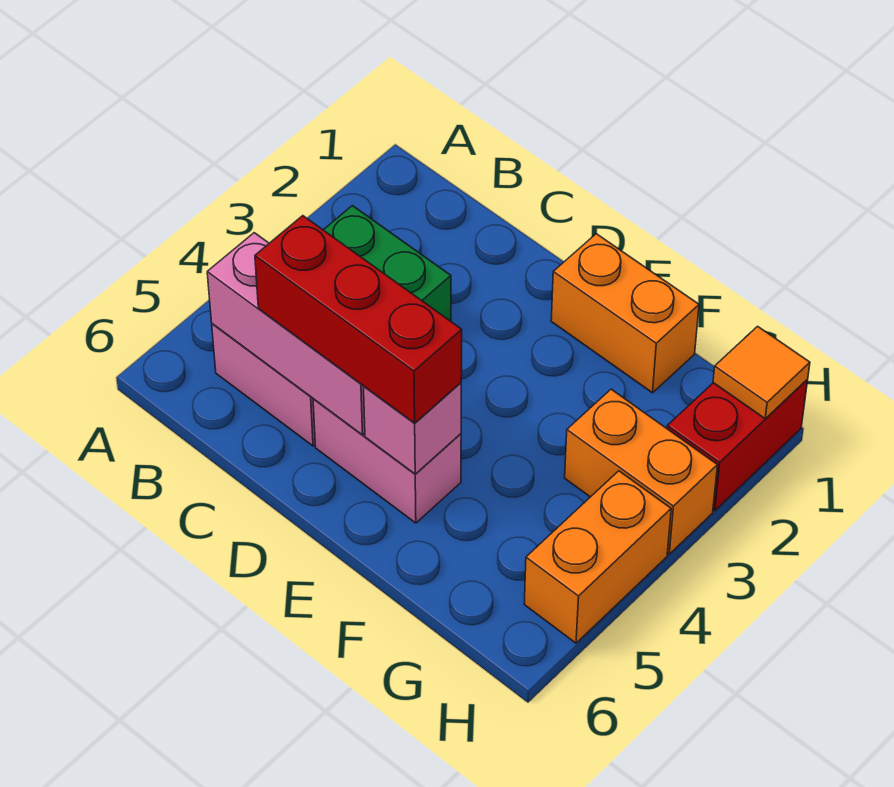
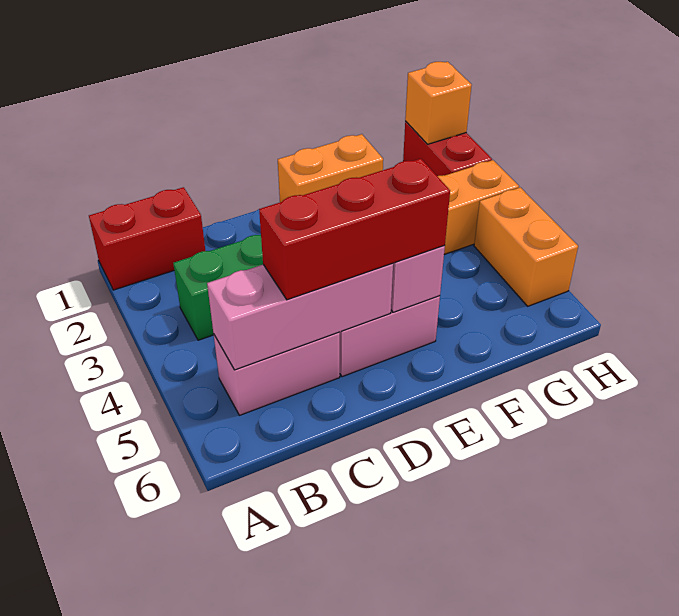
none -> red 1x2 brick [89,187,205,290]
orange 1x1 tile [713,326,810,419] -> orange 1x1 brick [405,62,472,144]

